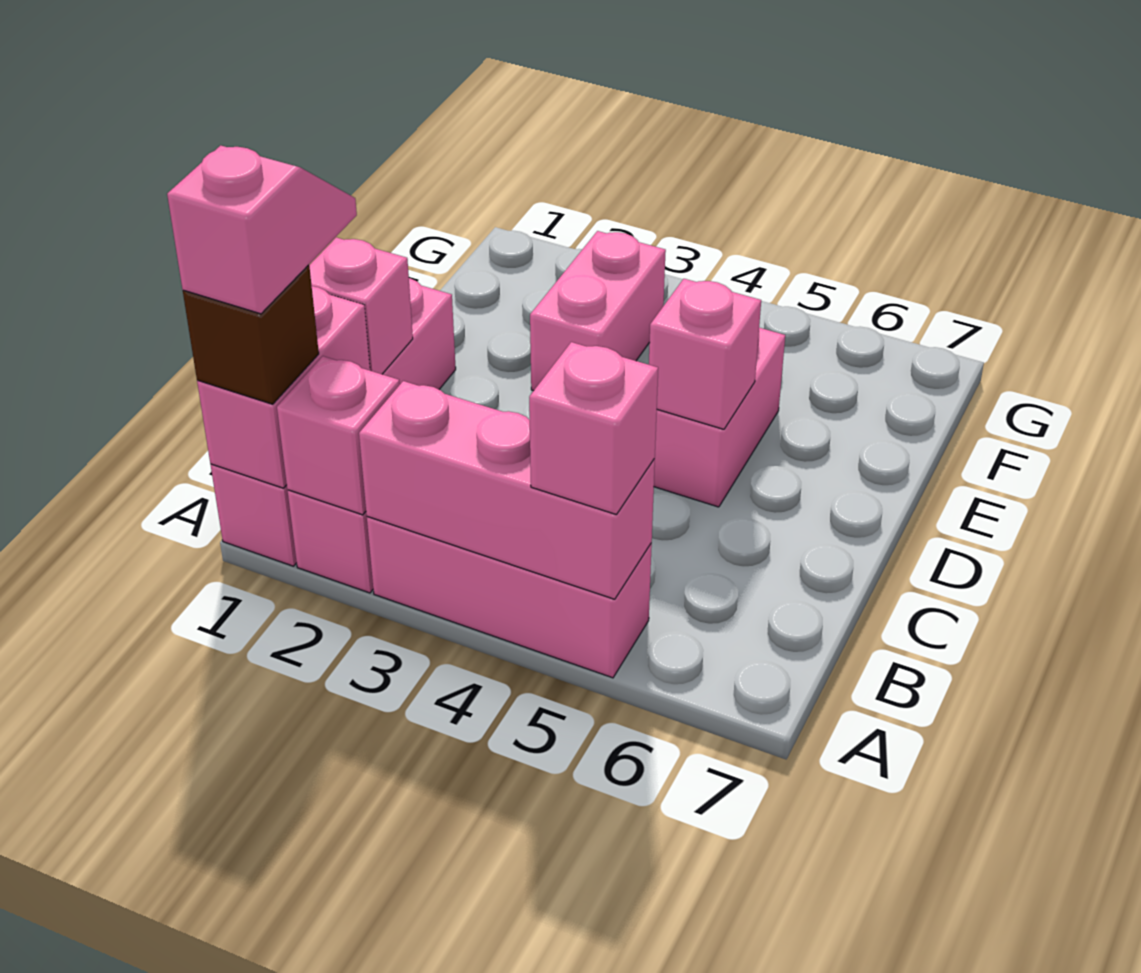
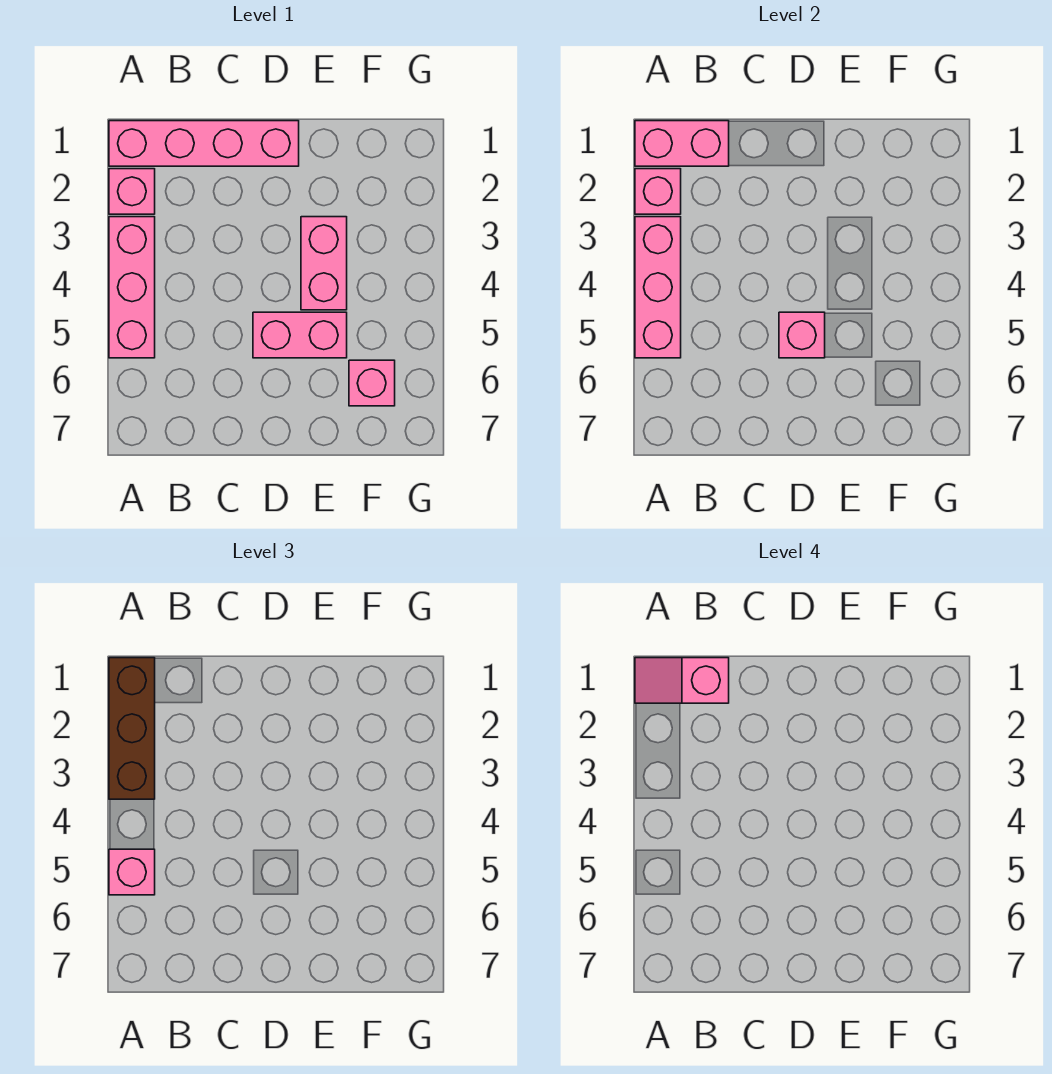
brown 1x1 brick [183,265,319,404] -> brown 1x3 brick [109,658,155,799]
pink 1x2 slope [167,145,357,314] -> pink 1x2 slope turned to [635,658,729,703]
pink 1x1 brick [309,237,413,374] -> pink 1x1 brick moved to [349,360,395,406]
pink 1x2 brick [530,231,666,391] -> pink 1x2 brick turned to [301,217,347,310]

